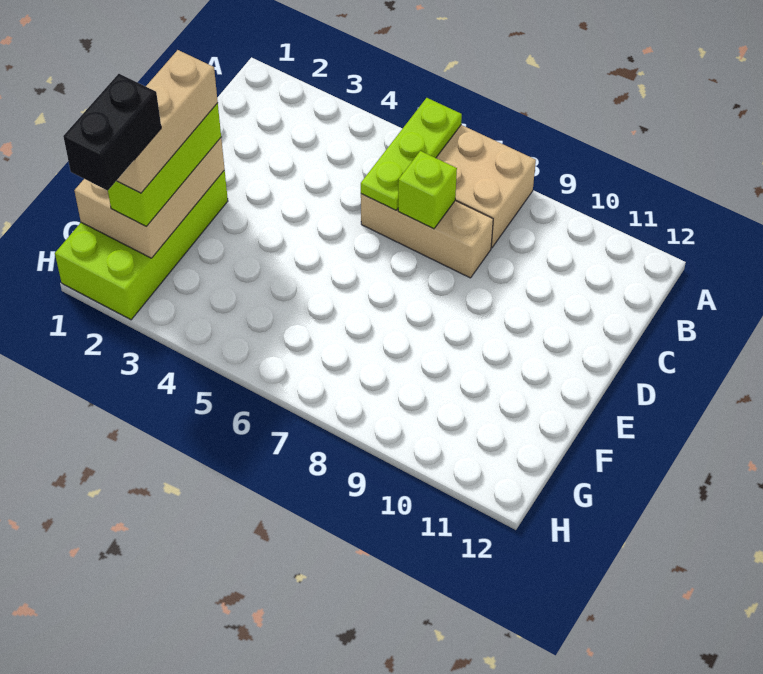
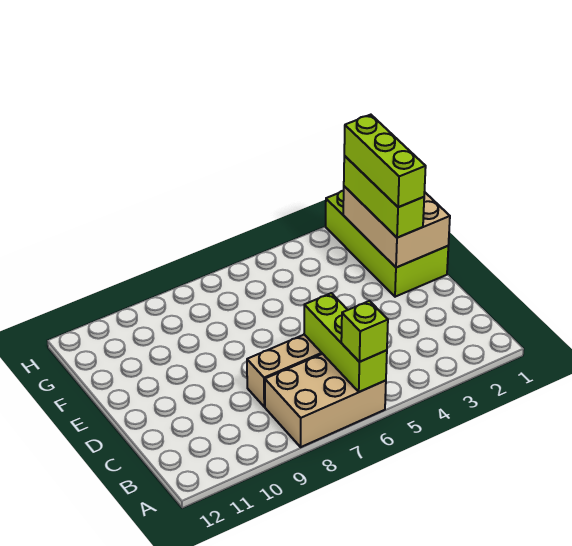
lime 1x3 plate [361,98,462,210] -> lime 1x3 brick [304,293,387,392]
lime 1x1 brick [398,151,457,229] -> lime 1x1 brick moved to [341,301,388,362]
tan 1x3 brick [117,50,218,193] -> lime 1x3 brick [344,115,426,207]
black 1x2 brick [63,74,161,191] -> none

